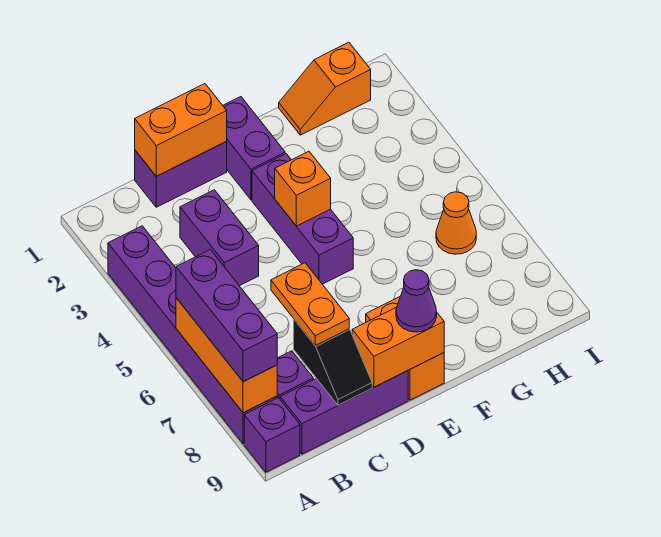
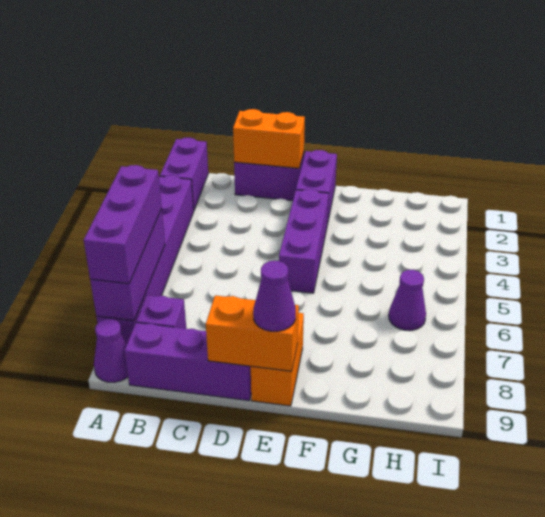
orange 1x3 brick [176,298,277,413] -> purple 1x3 brick [90,209,165,321]
purple 1x1 brick [244,398,300,472] -> purple 1x1 cone [94,319,128,382]
purple 1x2 brick [180,190,259,286] -> purple 1x2 brick moved to [160,138,208,210]
orange 1x2 plate [271,263,349,345] -> none
black 1x2 slope [294,320,372,405] -> none
orange 1x1 brick [275,151,331,226] -> none
orange 1x2 slope [279,42,371,135] -> none
orange 1x1 cone [436,192,476,254] -> purple 1x1 cone [389,270,426,330]

